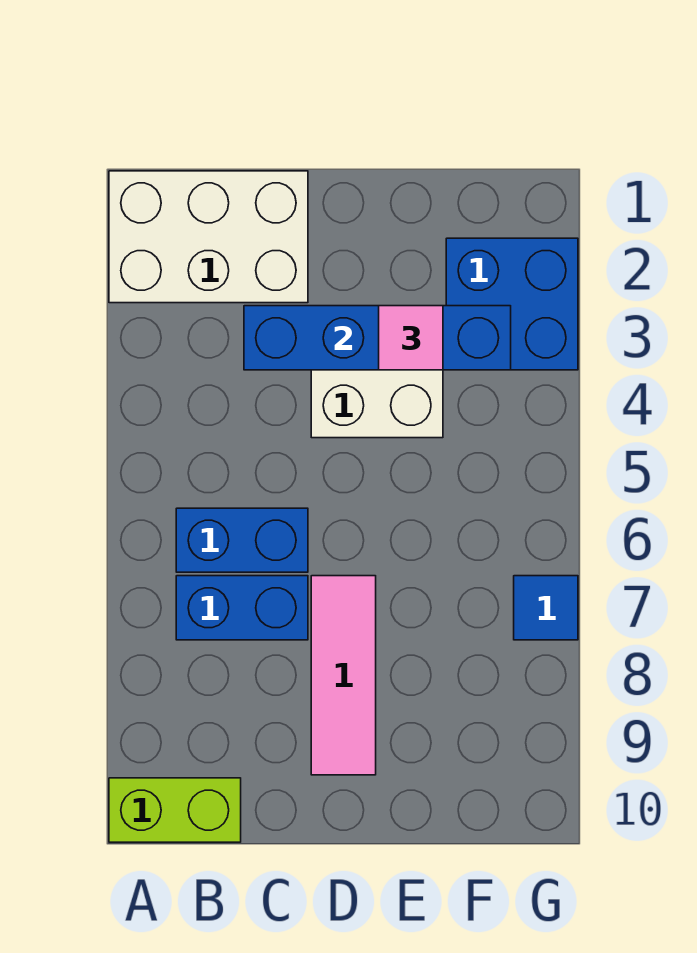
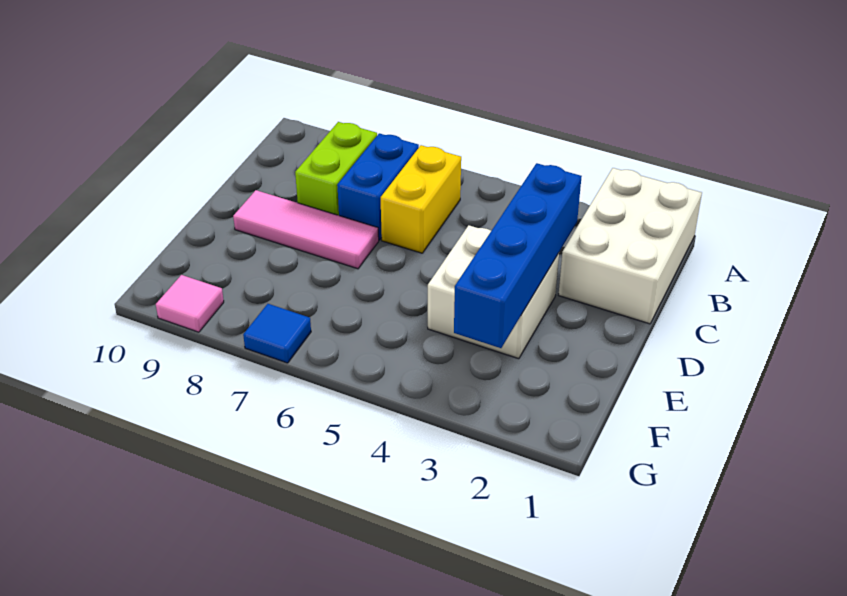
lime 1x2 brick [109,778,241,842] -> lime 1x2 brick moved to [295,122,377,215]
blue 1x2 brick [176,508,308,572] -> yellow 1x2 brick [381,145,461,253]
pink 1x1 tile [379,306,443,370] -> pink 1x1 tile moved to [156,275,224,332]
blue 2x2 brick [446,238,578,370] -> none

